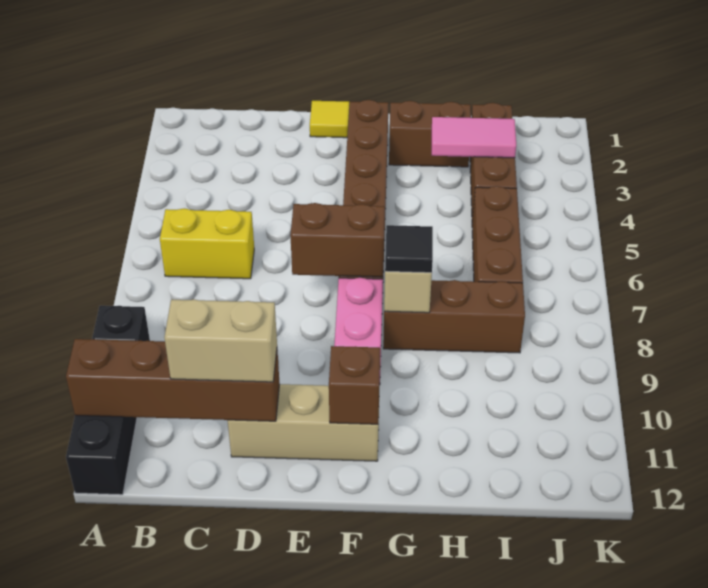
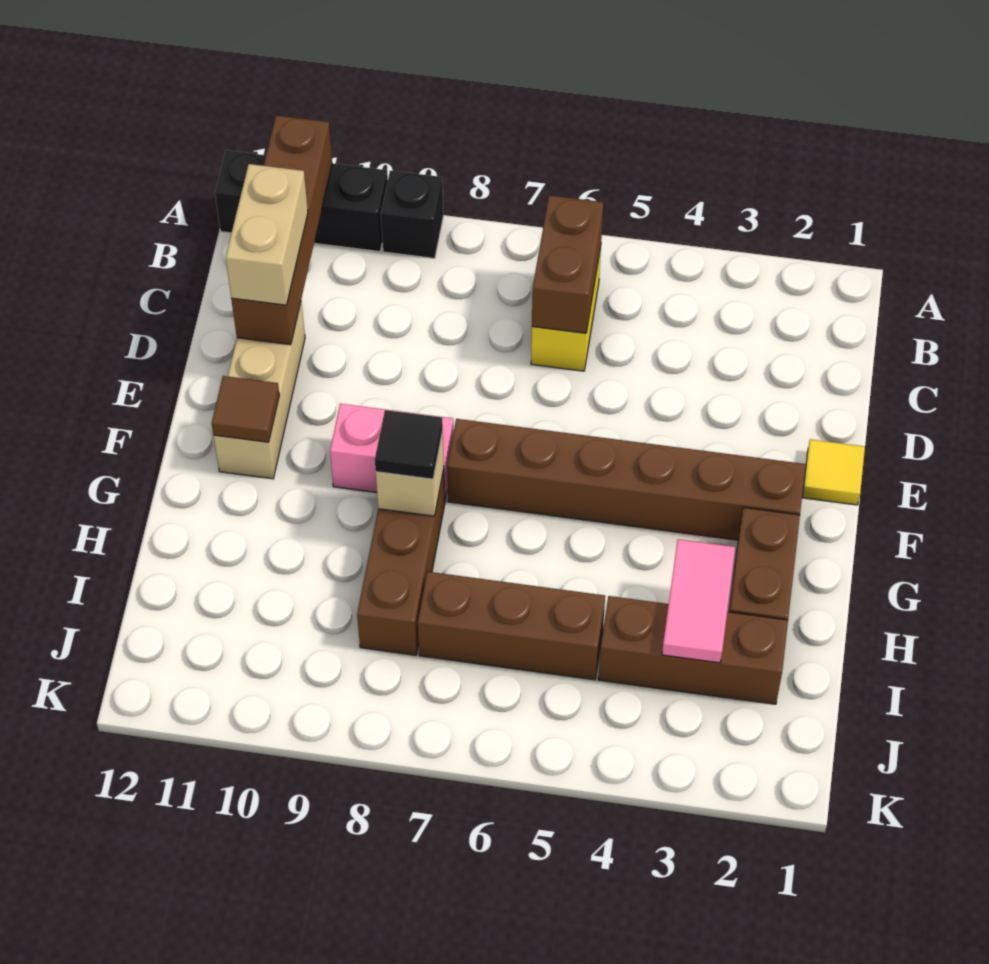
brown 1x2 brick [290,203,385,277] -> brown 1x2 brick moved to [532,195,603,333]
brown 1x1 brick [329,346,380,424] -> brown 1x1 tile [212,376,279,442]

